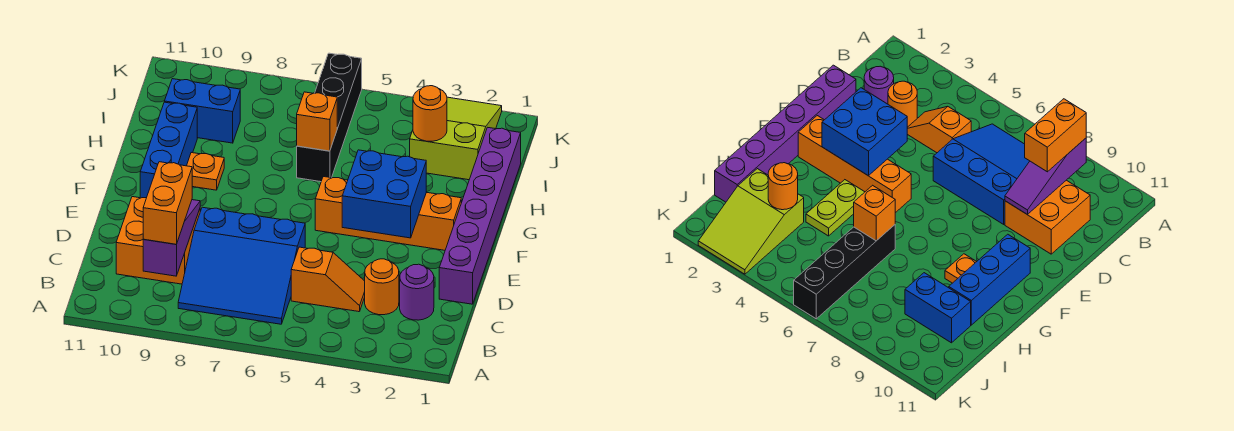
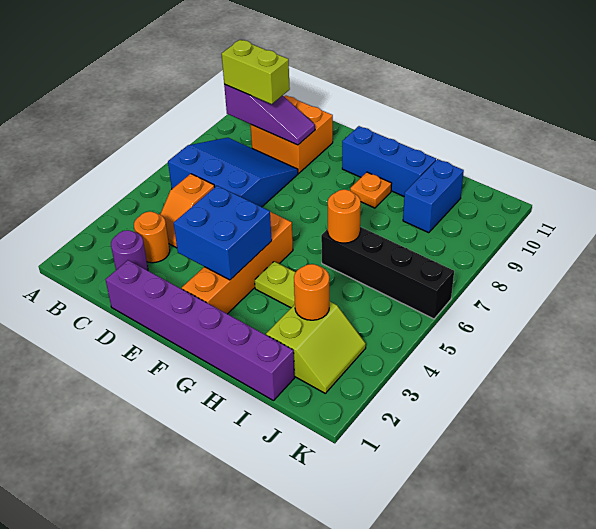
blue 3x3 slope [178,207,305,324] -> blue 3x3 slope turned to [168,138,298,207]
orange 1x2 brick [143,162,192,244] -> lime 1x2 brick [222,40,290,104]
orange 1x1 brick [297,92,337,151] -> orange 1x1 round brick [328,190,361,243]
lime 2x3 slope [410,97,502,180] -> lime 2x2 slope [266,301,366,393]

